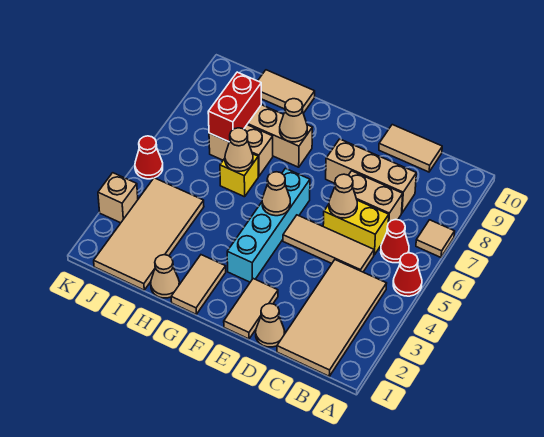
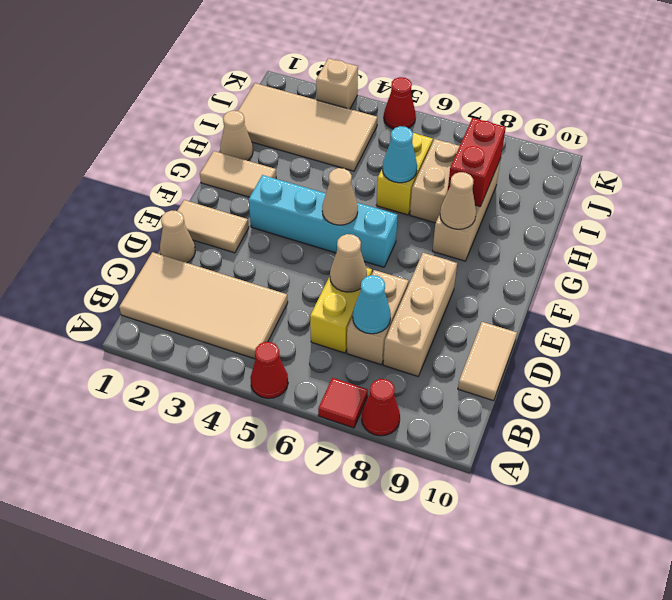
tan 1x1 tile [416,220,455,257] -> red 1x1 tile [318,378,368,428]
red 1x1 cone [381,220,409,263] -> red 1x1 cone moved to [362,379,400,436]
tan 1x3 tile [283,215,374,272] -> none
none -> cyan 1x1 cone [353,275,391,334]
yellow 1x1 brick [220,154,258,197] -> yellow 1x2 brick [376,133,433,215]
tan 1x1 cone [225,128,253,171] -> cyan 1x1 cone [382,126,417,183]
tan 1x2 tile [258,70,315,113] -> none
red 1x2 brick [208,72,261,142] -> red 1x2 brick turned to [448,118,506,207]

